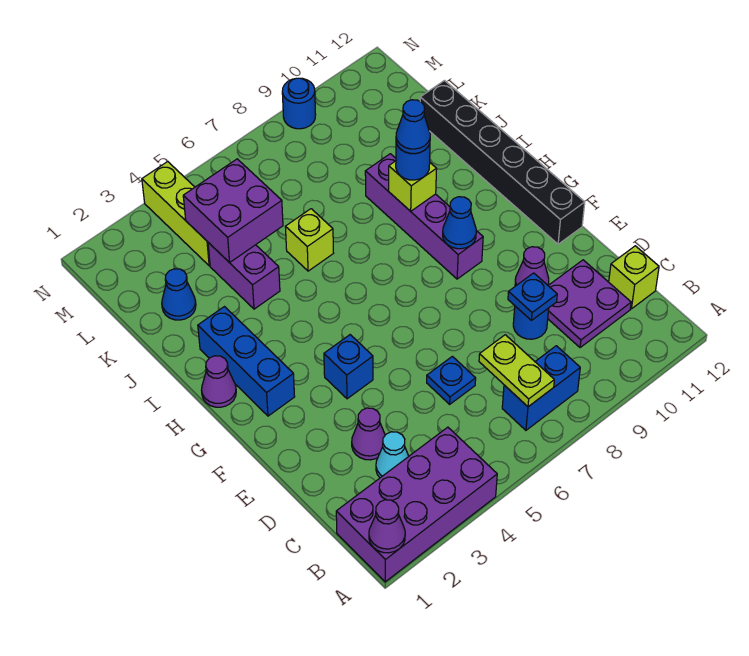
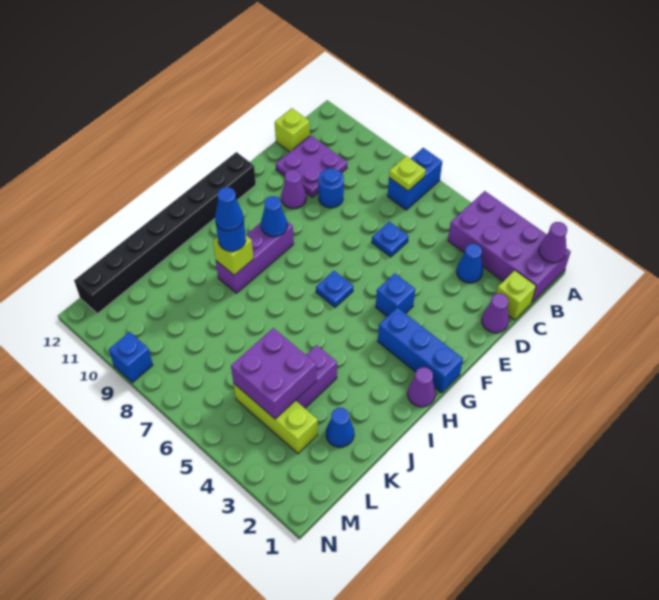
blue 1x2 brick [502,346,580,430] -> blue 1x2 brick turned to [388,148,442,210]
lime 1x2 plate [479,335,554,407] -> lime 1x1 plate [389,156,426,191]
cyan 1x1 cone [376,432,409,478] -> blue 1x1 cone [456,244,483,283]
purple 1x1 cone [352,408,385,460] -> purple 1x1 cone moved to [482,293,509,333]
blue 1x1 plate [508,273,557,320] -> blue 1x1 plate moved to [316,271,353,307]
black 1x6 brick [420,81,585,244] -> black 1x8 brick [74,152,256,314]
blue 1x3 brick [198,307,295,416] -> blue 1x3 brick turned to [378,307,463,393]
purple 1x4 brick [365,154,483,279] -> purple 1x3 brick [216,222,294,293]
lime 1x1 brick [285,209,333,271] -> lime 1x1 brick moved to [496,271,536,320]
lime 1x3 brick [142,162,210,266] -> lime 1x3 brick turned to [234,384,318,454]
blue 1x1 round brick [282,78,316,129] -> blue 1x1 brick [109,332,153,383]

